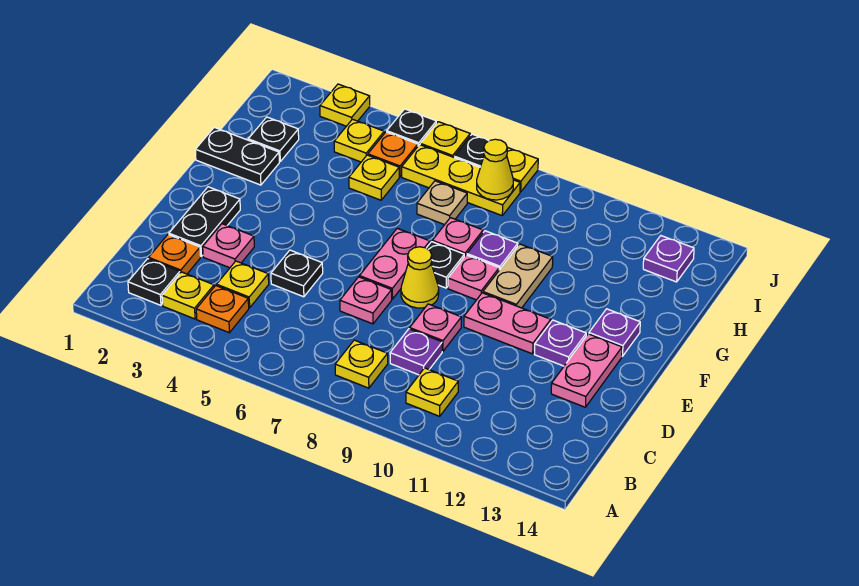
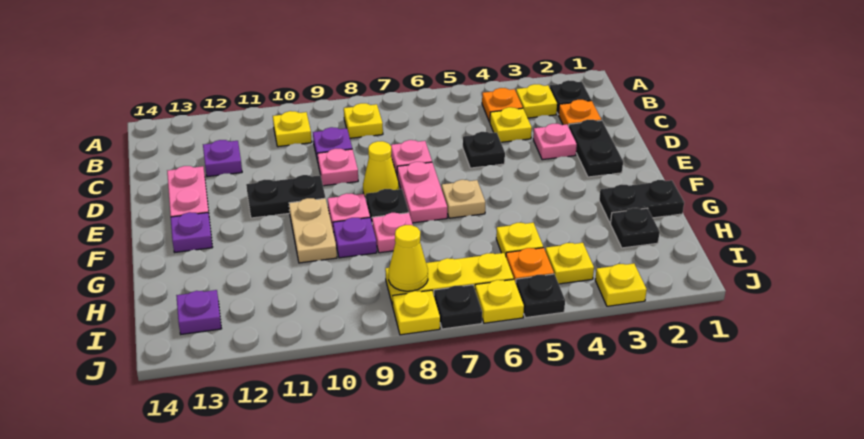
pink 1x2 plate [464,293,551,354] -> black 1x2 plate [246,175,325,218]
purple 1x1 plate [534,320,586,366] -> purple 1x1 plate moved to [203,140,242,177]
tan 1x1 plate [417,181,467,225] -> tan 1x1 plate moved to [442,180,485,218]

